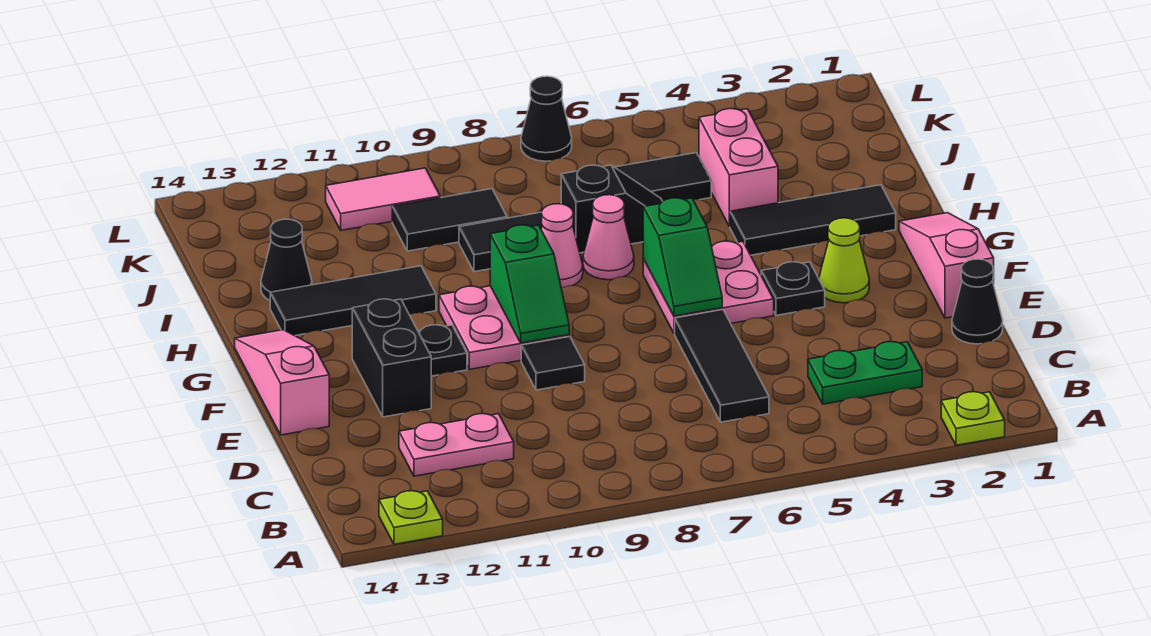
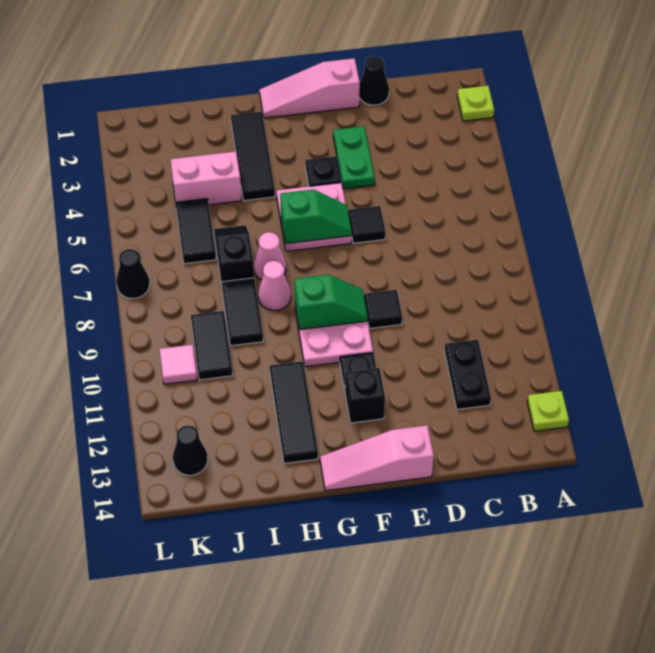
green 1x2 plate [808,342,922,404] -> green 1x2 plate moved to [333,126,375,189]
black 1x3 tile [675,310,769,422] -> black 1x1 tile [348,206,385,243]
pink 1x2 plate [399,414,514,476] -> black 1x2 plate [444,339,491,409]
black 1x2 brick [352,299,431,417] -> black 1x1 brick [345,368,385,423]
lime 1x1 cone [819,218,869,303] -> none
black 1x1 cone [261,219,312,300] -> black 1x1 cone moved to [173,425,208,475]
pink 1x2 tile [326,168,440,230] -> pink 1x1 tile [159,345,197,384]

